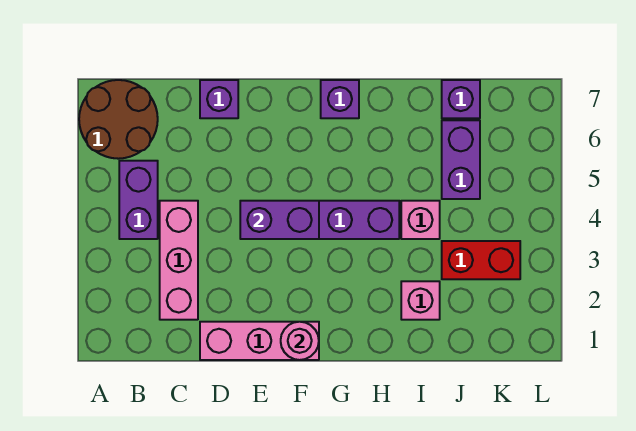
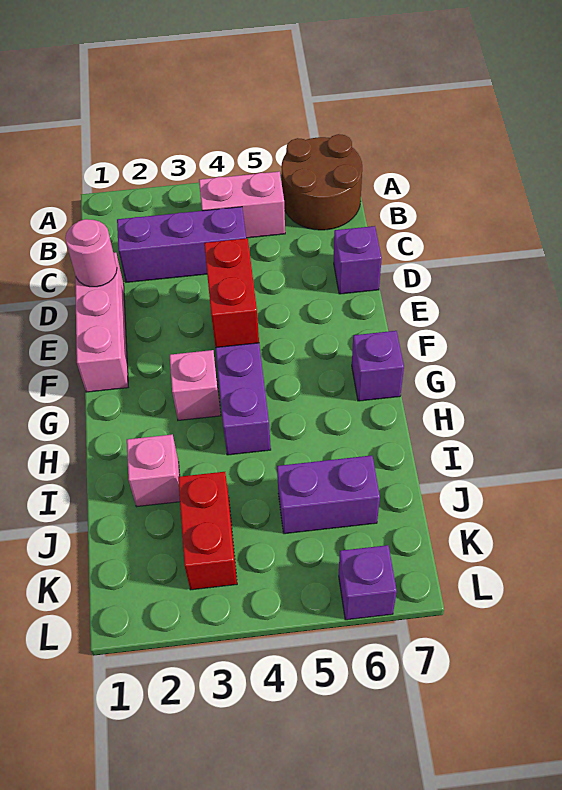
purple 1x2 brick [119,161,158,239] -> pink 1x2 brick [199,172,285,238]
pink 1x3 brick [160,201,198,320] -> purple 1x3 brick [117,207,246,282]
purple 1x2 brick [240,201,319,239] -> red 1x2 brick [204,238,259,348]
pink 1x1 round brick [281,322,319,360] -> pink 1x1 round brick moved to [65,219,117,287]
pink 1x1 brick [401,201,440,239] -> pink 1x1 brick moved to [170,350,221,420]
purple 1x1 brick [442,80,480,118] -> purple 1x1 brick moved to [339,545,397,620]

